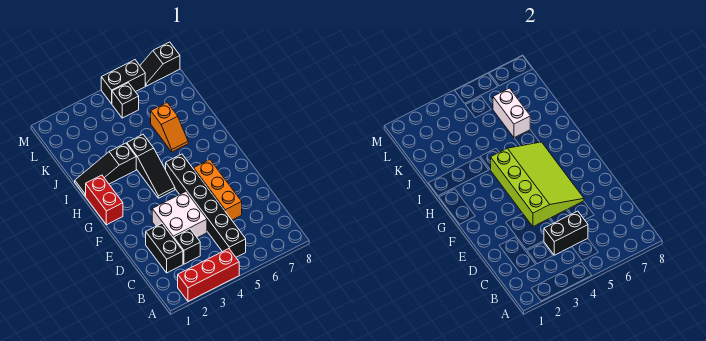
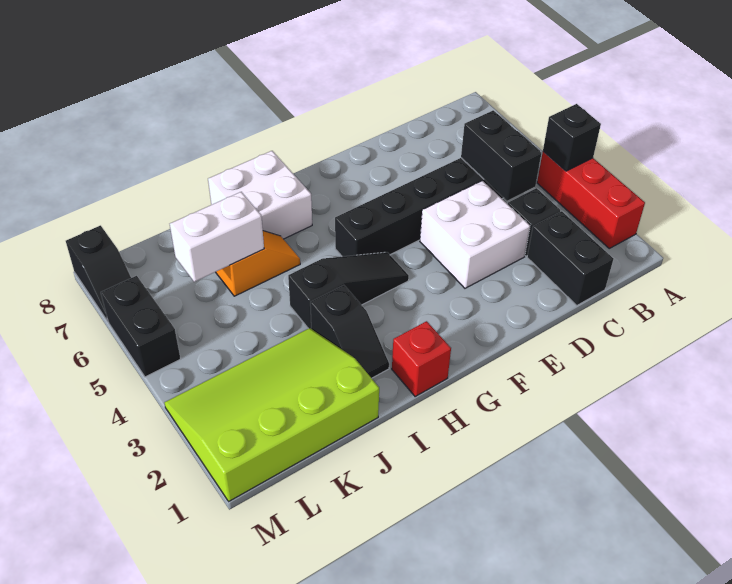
black 1x2 brick [146,224,183,273] -> black 1x2 brick turned to [527,211,614,306]
orange 1x3 brick [194,160,242,220] -> none
lime 3x4 slope [491,142,584,227] -> lime 3x4 slope moved to [164,328,379,501]
red 1x2 brick [86,175,123,225] -> red 1x1 brick [392,321,451,397]
none -> white 2x2 brick [208,151,312,239]
black 1x3 slope [75,143,136,196] -> black 1x2 slope [310,285,389,378]
black 1x1 brick [112,83,139,118] -> black 1x1 brick moved to [543,104,601,171]

